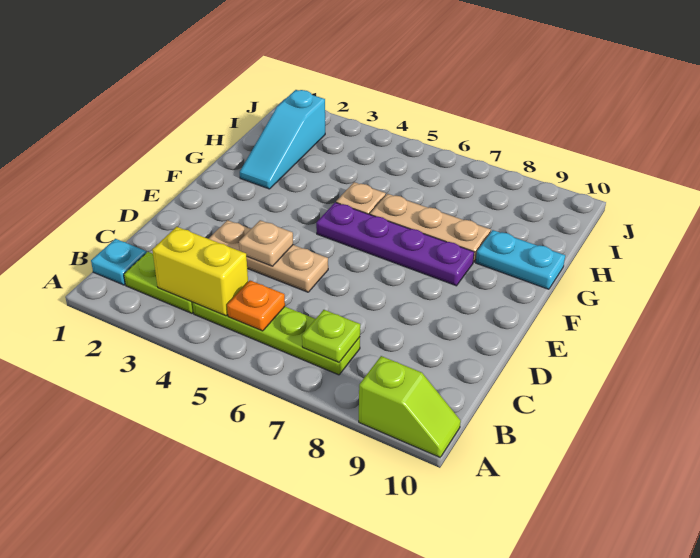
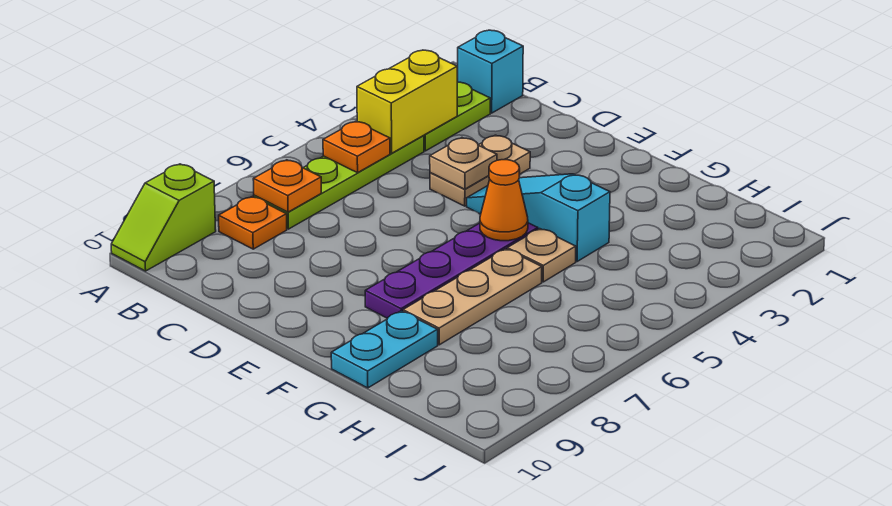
cyan 1x1 plate [91,239,147,285] -> cyan 1x1 brick [457,30,523,113]
lime 1x1 plate [302,310,360,362] -> orange 1x1 plate [253,160,321,212]
none -> orange 1x1 plate [219,196,287,249]
tan 1x3 plate [209,220,328,292] -> tan 1x2 plate [430,135,530,206]
none -> orange 1x1 cone [480,160,528,241]
cyan 1x3 slope [240,90,325,189] -> cyan 1x3 slope moved to [467,174,610,261]

